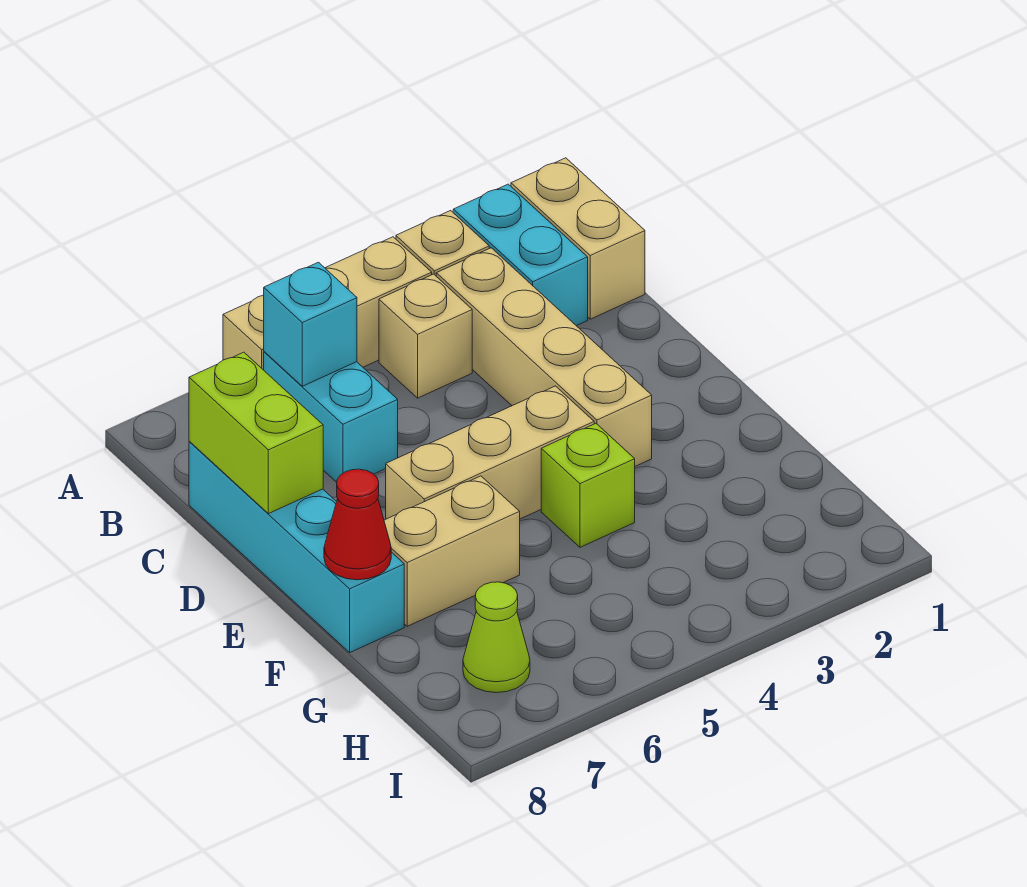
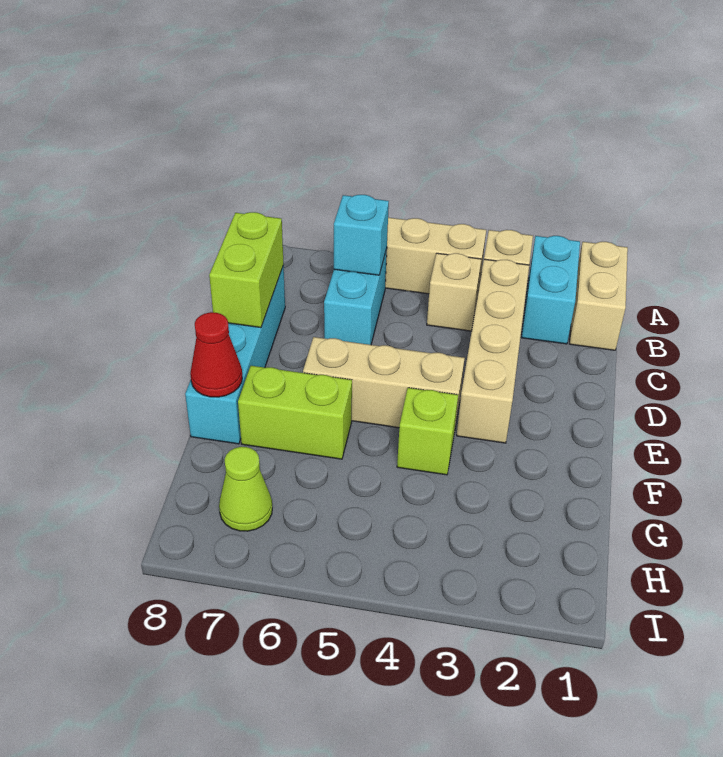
tan 1x2 brick [384,476,520,626] -> lime 1x2 brick [238,366,352,459]

